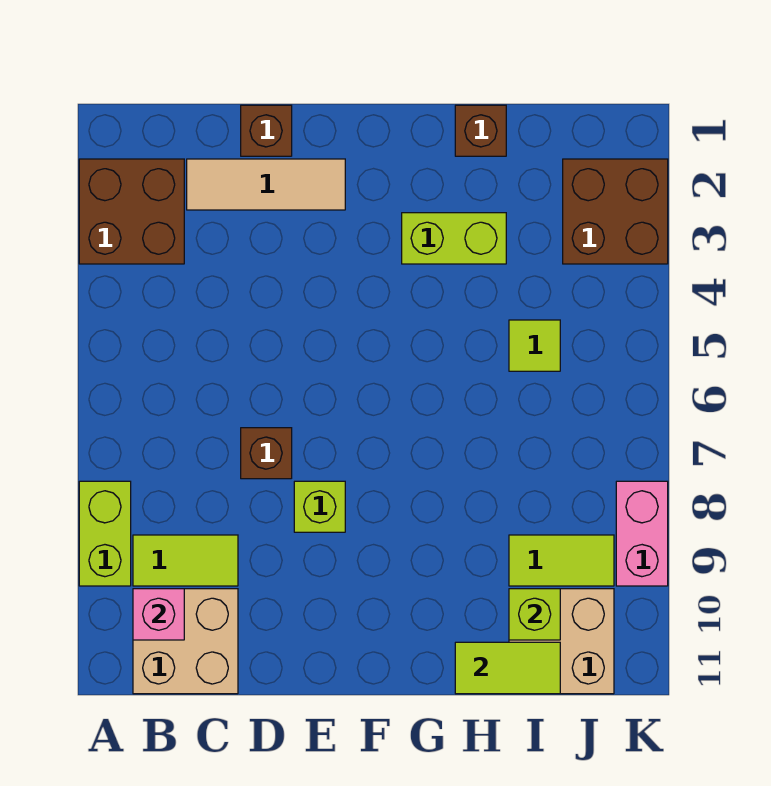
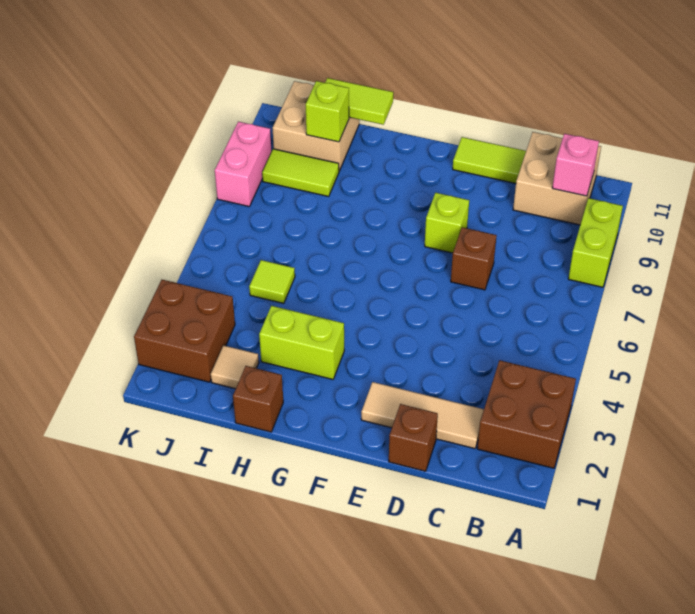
lime 1x2 tile [133,535,238,586] -> lime 1x2 tile moved to [453,137,526,183]
none -> tan 1x1 tile [211,345,259,389]

